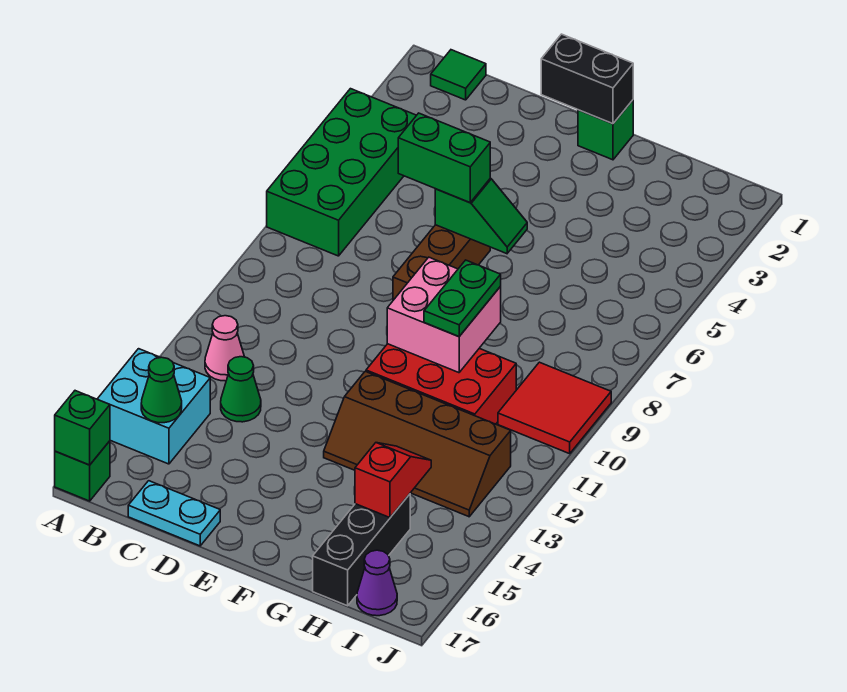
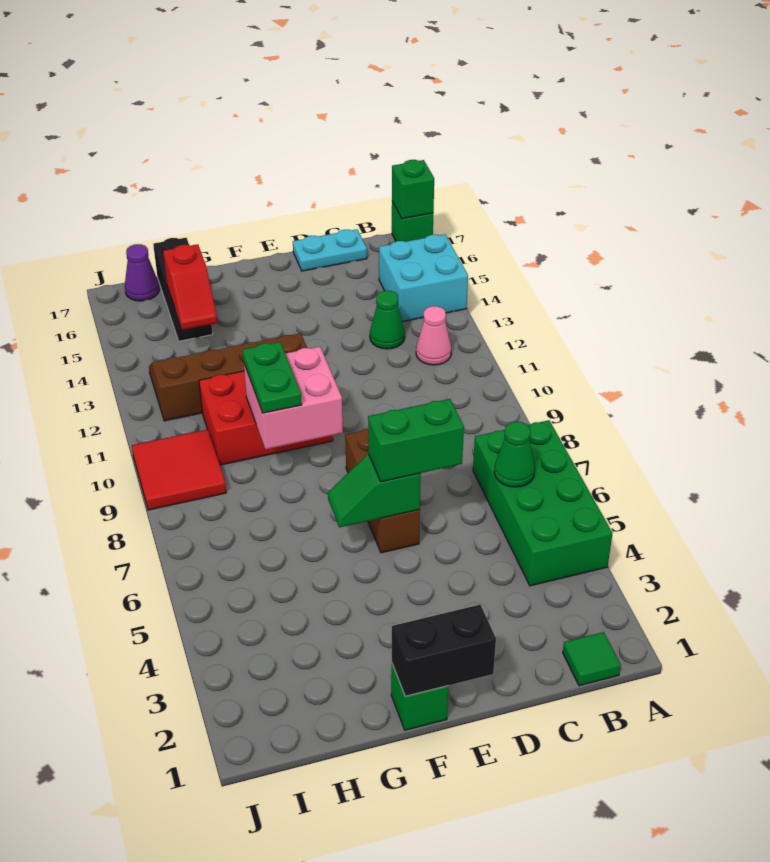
green 1x1 cone [141,357,182,423] -> green 1x1 cone moved to [494,422,535,487]

